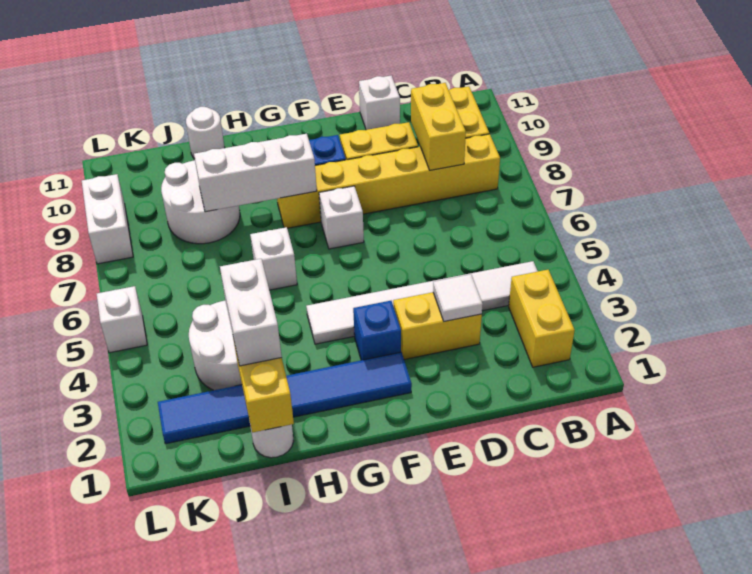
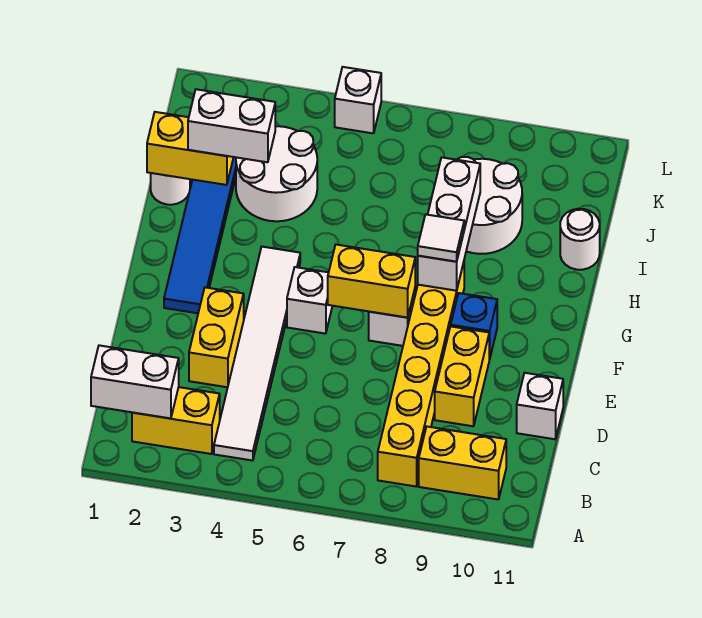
yellow 1x2 brick [411,83,466,170] -> yellow 1x2 brick moved to [328,245,415,318]
white 1x1 tile [433,274,483,321] -> white 1x1 tile moved to [418,215,464,262]
blue 1x1 brick [353,301,401,360] -> none
white 1x1 brick [250,227,297,290] -> white 1x1 brick moved to [287,267,332,334]
white 1x2 brick [82,174,133,264] -> white 1x2 brick moved to [91,345,179,419]

